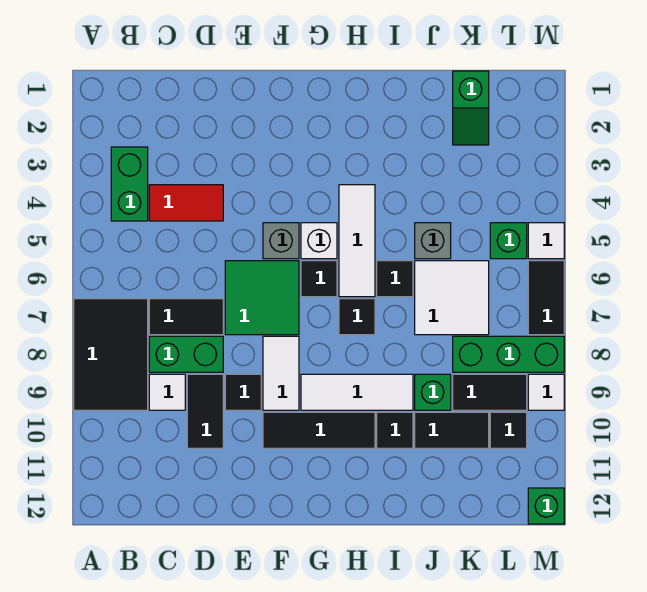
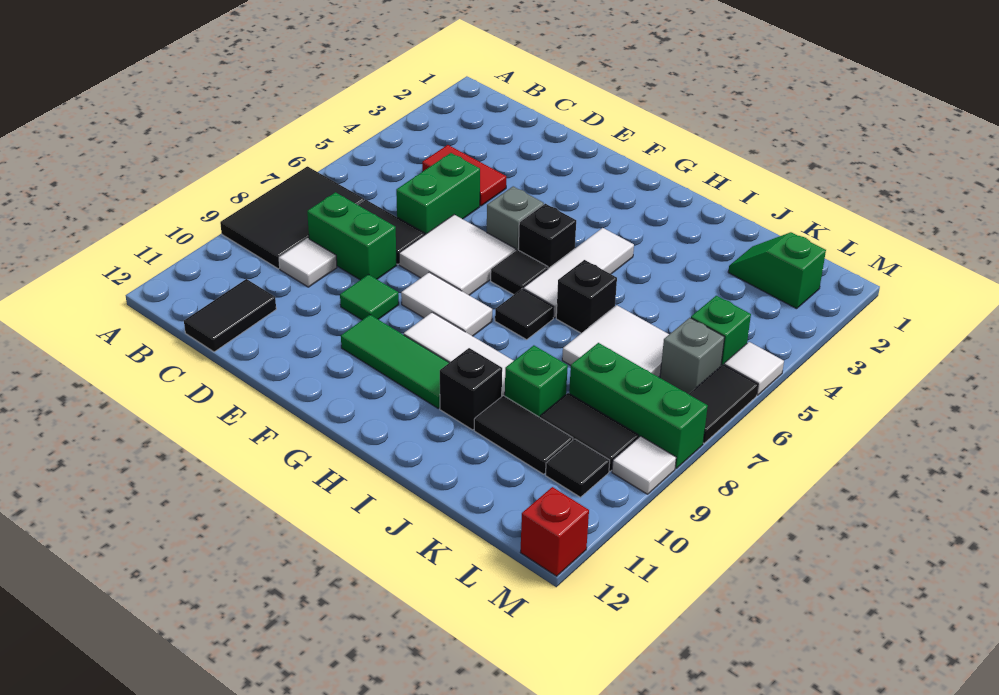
green 1x2 brick [111,147,148,221] -> green 1x2 brick moved to [396,153,480,235]
black 1x2 tile [187,374,223,448] -> black 1x2 tile moved to [184,279,276,352]
green 2x2 tile [225,261,299,335] -> white 2x2 tile [399,215,516,295]
black 1x1 tile [225,374,261,410] -> green 1x1 tile [340,274,399,320]
white 1x2 tile [263,336,299,410] -> white 1x2 tile turned to [401,272,492,336]
black 1x3 tile [263,412,375,448] -> green 1x3 tile [341,315,449,408]
white 1x1 brick [301,223,337,259] -> black 1x1 brick [518,204,576,269]
black 1x1 tile [377,261,413,297] -> black 1x1 brick [556,260,617,333]
black 1x1 tile [377,412,413,448] -> black 1x1 brick [440,348,502,430]
grey 1x1 brick [415,223,451,259] -> grey 1x1 brick moved to [660,318,725,394]
green 1x2 slope [453,71,489,145] -> green 1x2 slope turned to [728,232,826,309]
green 1x1 brick [528,488,564,524] -> red 1x1 brick [520,487,589,576]

